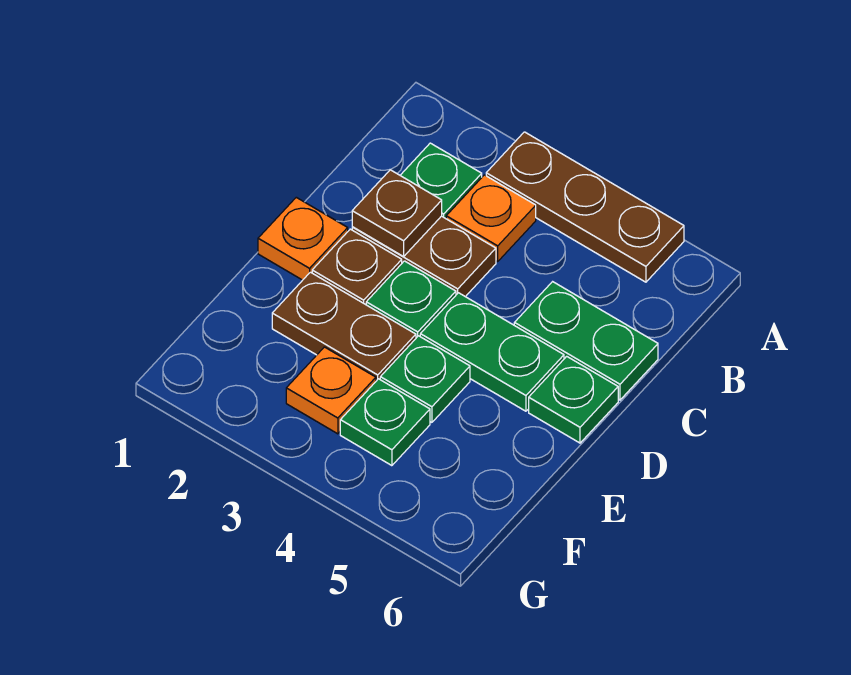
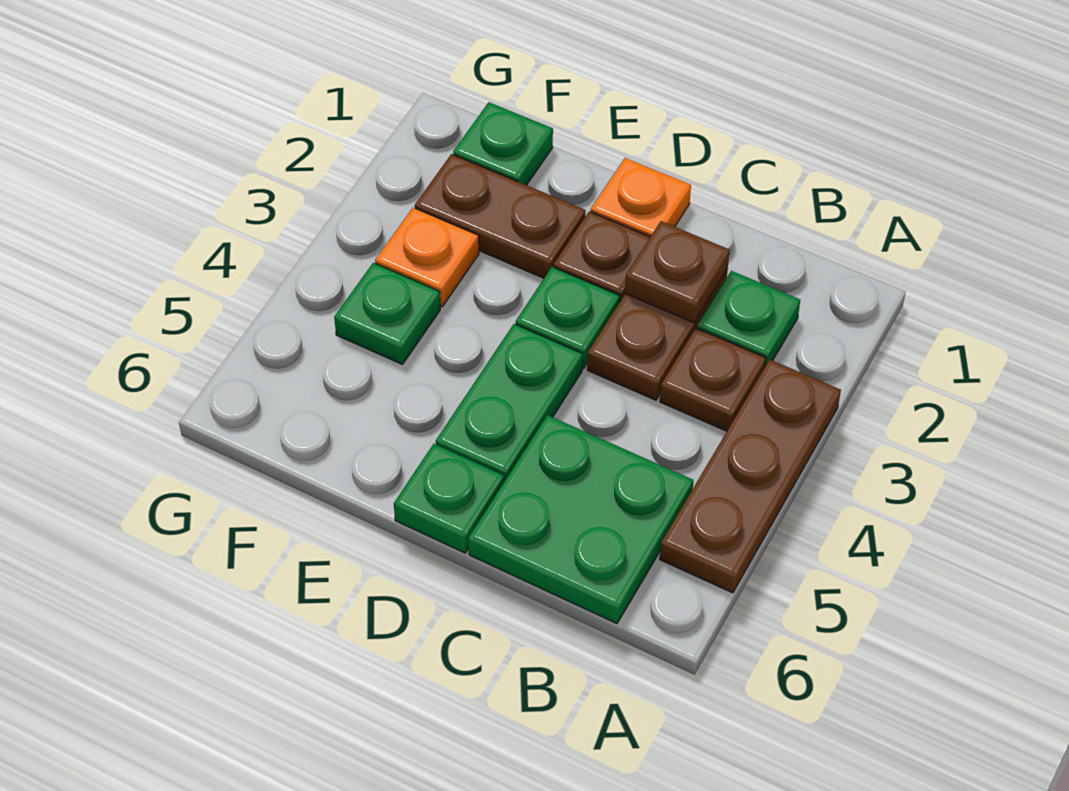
orange 1x1 plate [446,175,536,262] -> brown 1x1 plate [660,328,766,431]
green 1x2 plate [514,282,658,400] -> green 2x2 plate [468,415,693,624]
brown 1x2 plate [272,272,416,381] -> brown 1x2 plate turned to [415,154,586,278]
green 1x1 plate [380,336,470,422] -> green 1x1 plate moved to [453,102,553,185]

